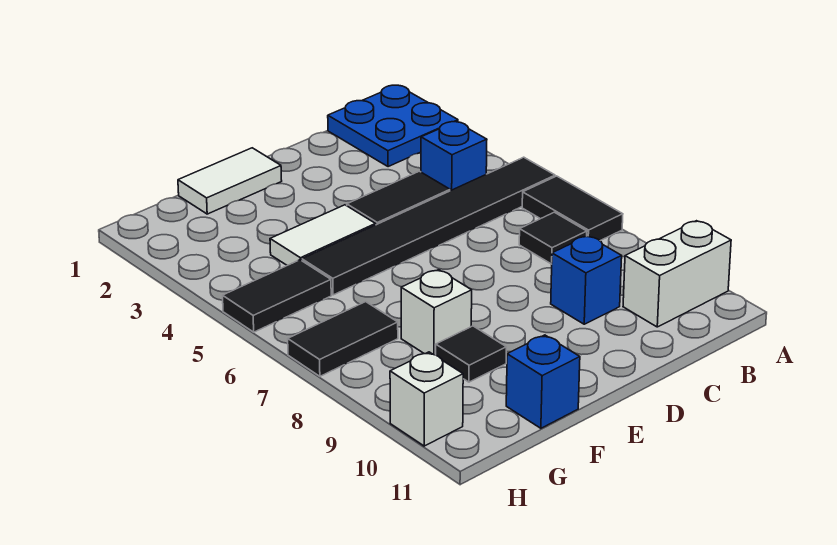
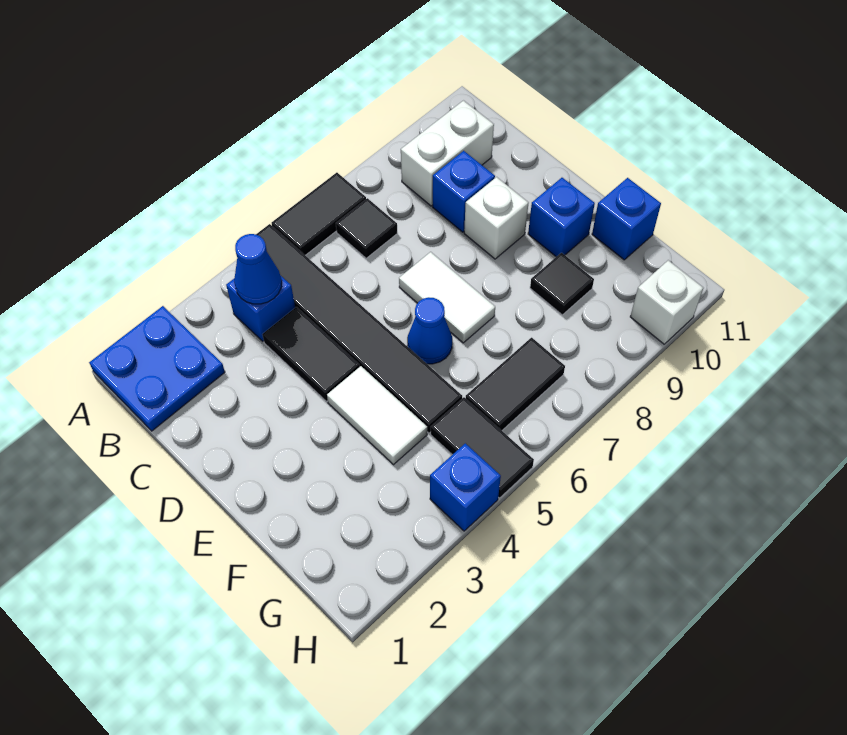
white 1x2 brick [623,221,731,327] -> white 1x2 brick turned to [401,101,494,206]
none -> blue 1x1 cone [234,234,282,304]
white 1x2 tile [178,148,282,214] -> white 1x2 tile moved to [399,252,495,343]
none -> blue 1x1 cone [407,297,452,364]
none -> blue 1x1 brick [528,178,595,257]
white 1x1 brick [401,270,472,355] -> white 1x1 brick moved to [464,177,528,259]
black 1x2 tile [288,302,398,376] -> black 1x2 tile turned to [466,338,565,430]
none -> blue 1x1 brick [430,443,501,531]

